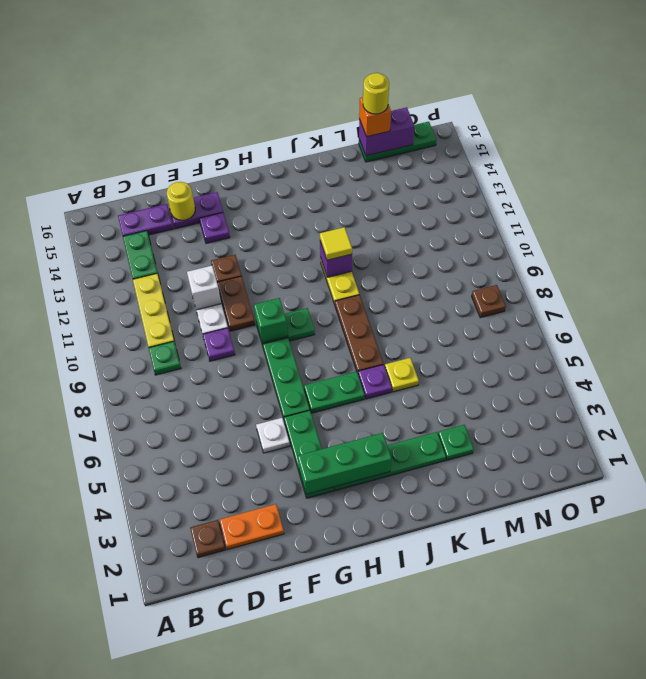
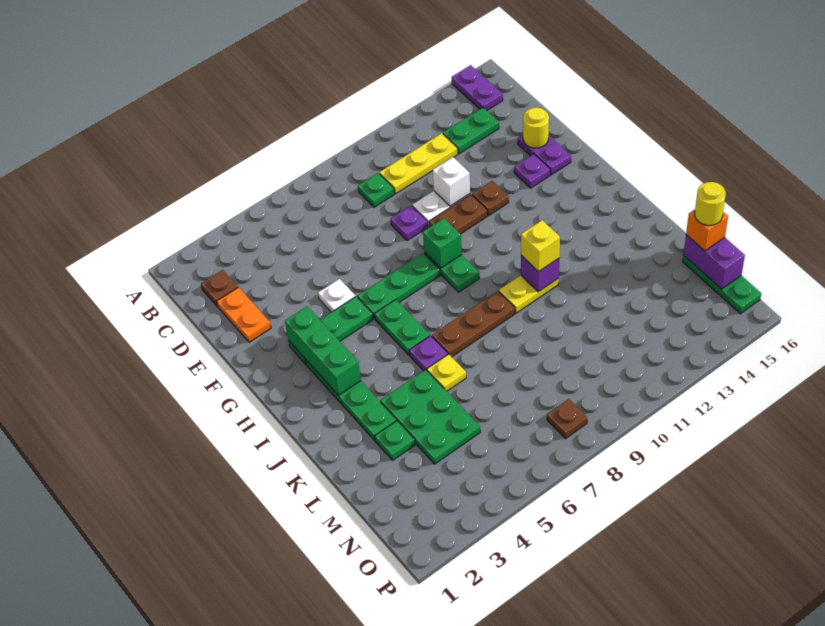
purple 1x2 plate [118,204,174,236] -> purple 1x2 plate moved to [451,65,503,110]
yellow 1x1 tile [320,227,352,260] -> yellow 1x1 brick [521,220,560,272]
none -> green 2x3 plate [381,370,480,464]

